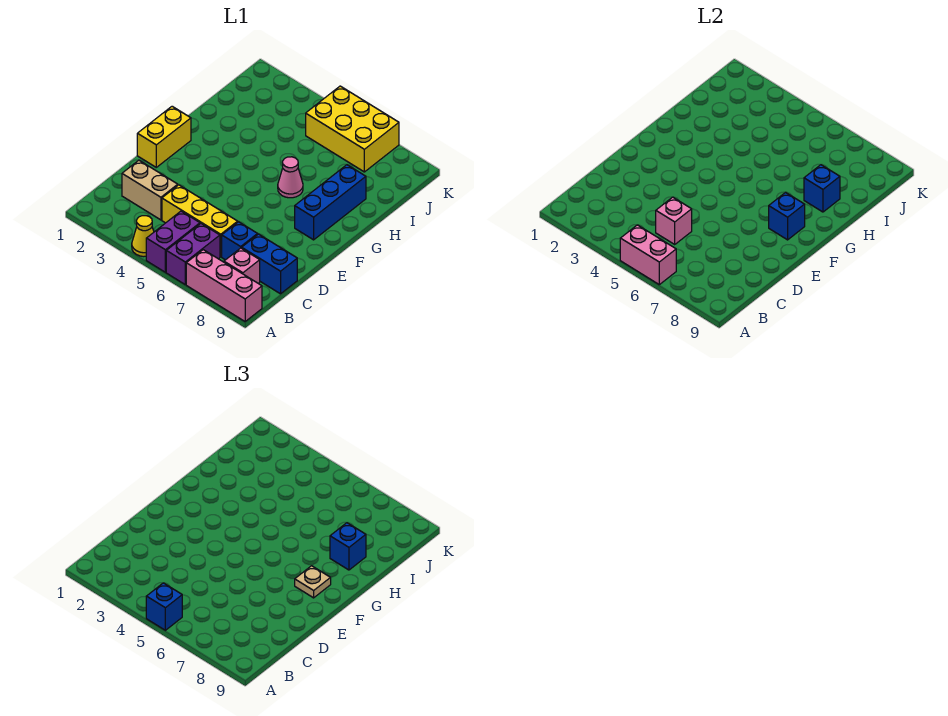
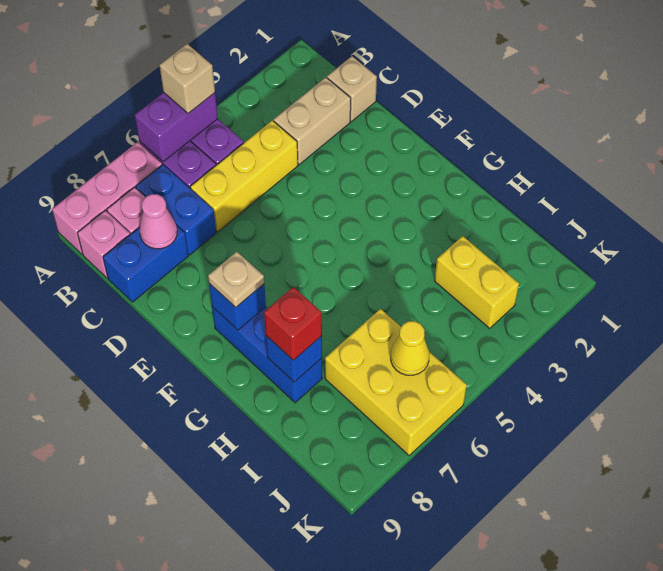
yellow 1x1 cone [132,216,154,257] -> yellow 1x1 cone moved to [391,321,429,375]
pink 1x2 brick [620,225,676,285] -> purple 1x2 brick [135,92,218,162]
blue 1x1 brick [146,583,182,630] -> tan 1x1 brick [159,44,215,113]
none -> tan 1x1 brick [327,56,377,122]
pink 1x1 brick [656,197,692,244] -> pink 1x1 brick moved to [77,210,130,278]
blue 1x1 brick [222,222,258,260] -> blue 1x2 brick [136,165,216,255]
yellow 1x2 brick [137,106,191,167] -> yellow 1x2 brick moved to [435,236,519,328]
pink 1x1 cone [278,157,303,198] -> pink 1x1 cone moved to [139,194,177,249]
blue 1x1 brick [330,523,366,570] -> red 1x1 brick [264,287,322,360]
yellow 2x3 brick [306,86,399,172] -> yellow 2x3 brick turned to [325,309,467,456]

